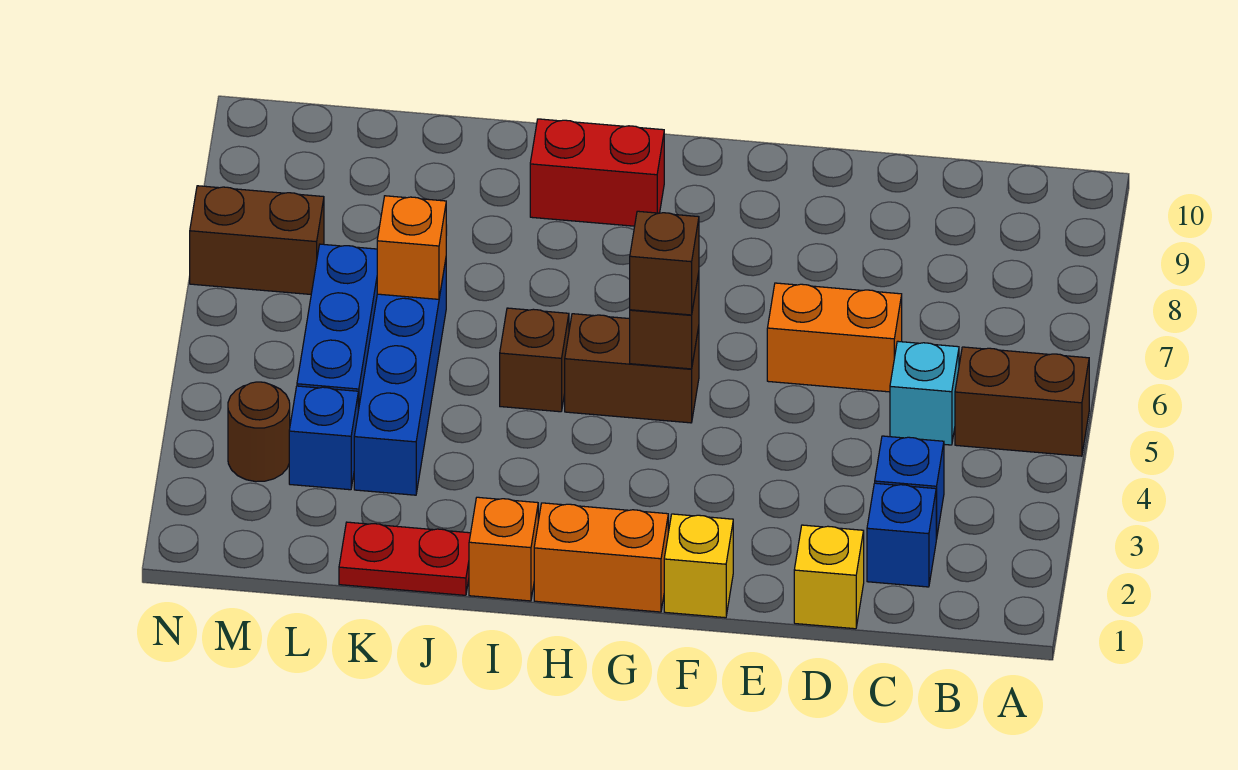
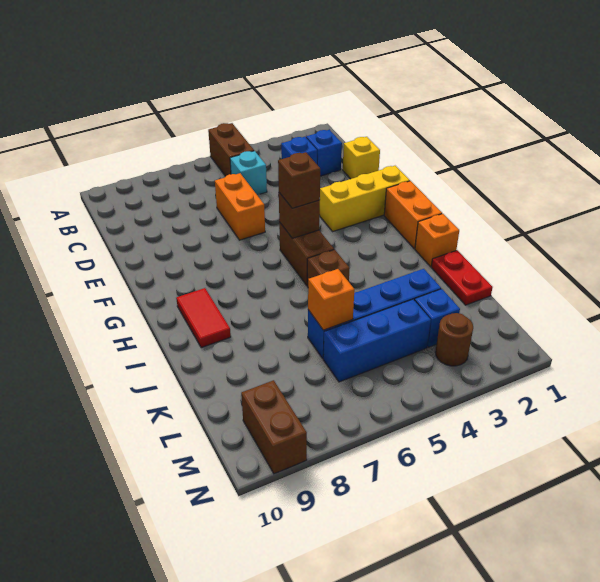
yellow 1x1 brick [664,514,733,618] -> yellow 1x3 brick [320,166,410,231]
red 1x2 brick [530,119,664,226] -> red 1x2 tile [176,288,231,348]
brown 1x2 brick [190,186,324,294] -> brown 1x2 brick moved to [241,380,307,474]

